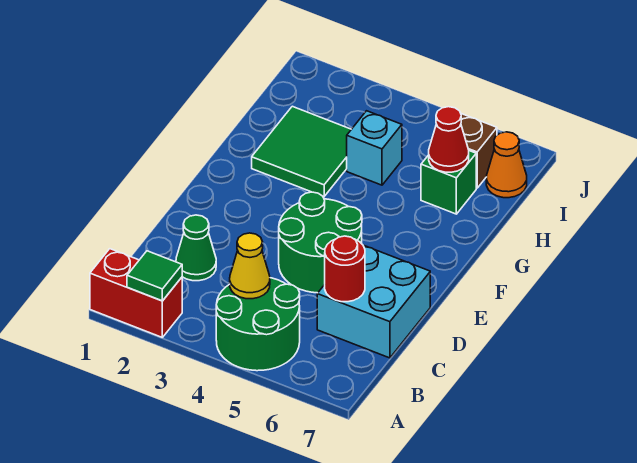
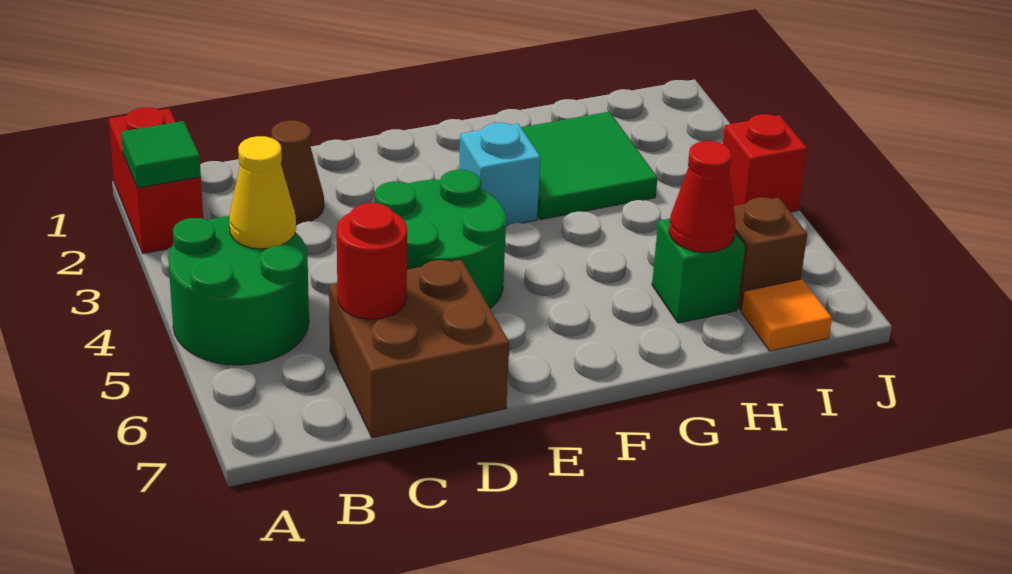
green 1x1 cone [176,215,216,281] -> brown 1x1 cone [271,120,324,225]
cyan 2x2 brick [317,245,430,358] -> brown 2x2 brick [329,259,509,438]
cyan 1x1 brick [347,111,402,185] -> cyan 1x1 brick moved to [459,123,541,226]
orange 1x1 cone [486,132,527,198] -> orange 1x1 tile [741,279,832,351]
none -> red 1x1 brick [723,114,807,212]

